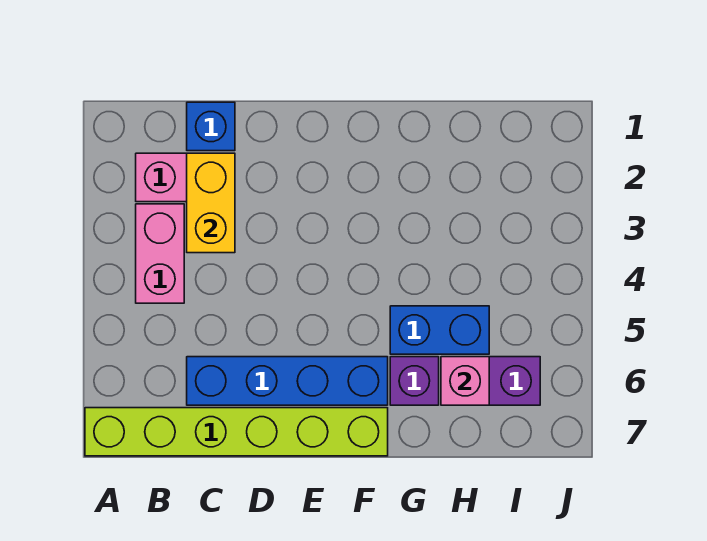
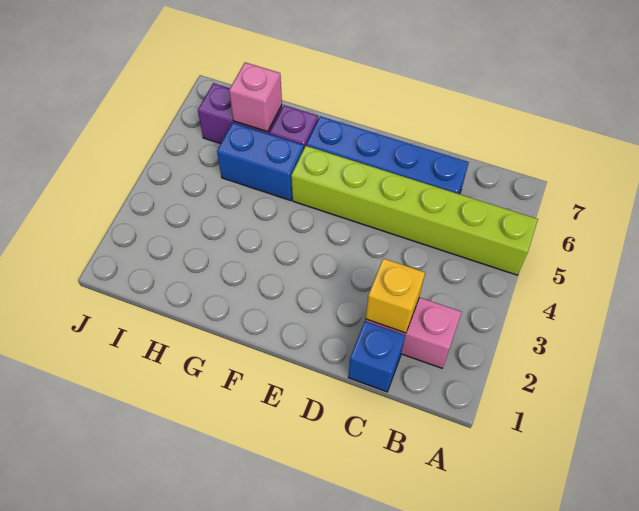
lime 1x6 brick [85,408,388,456] -> lime 1x6 brick moved to [291,146,538,275]
pink 1x2 brick [136,204,184,303] -> none
yellow 1x2 brick [187,153,235,253] -> yellow 1x1 brick [366,258,425,333]

